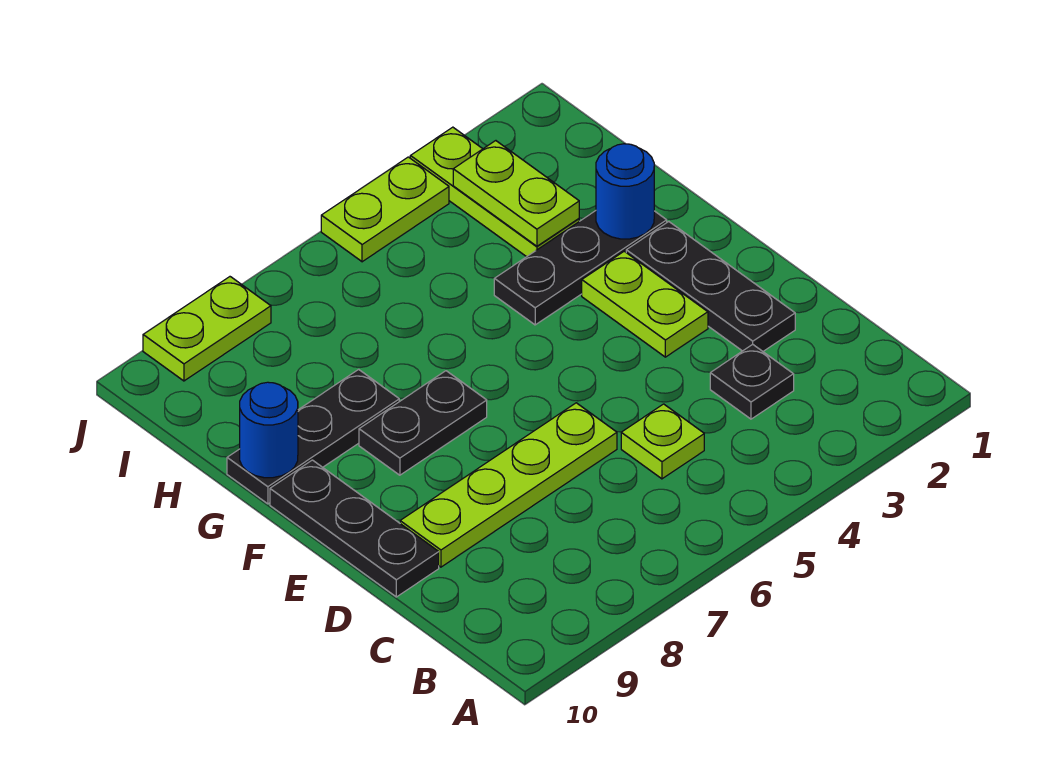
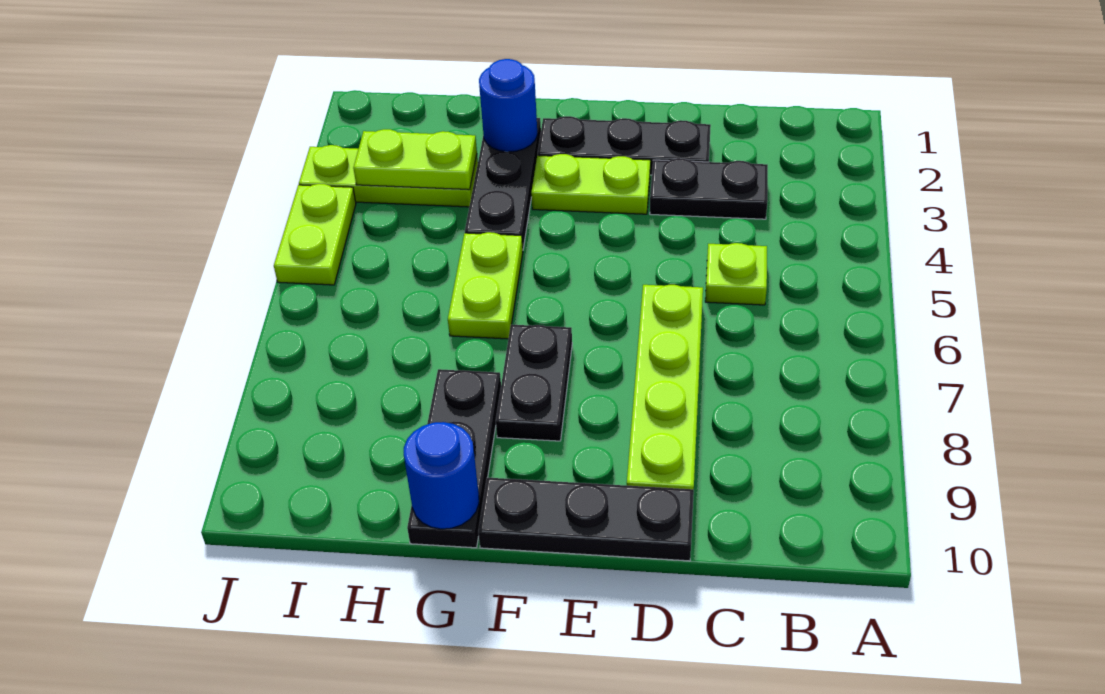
black 1x1 plate [710,344,794,419] -> black 1x2 plate [650,158,768,219]
lime 1x2 plate [143,277,271,381] -> lime 1x2 plate moved to [448,232,523,339]

